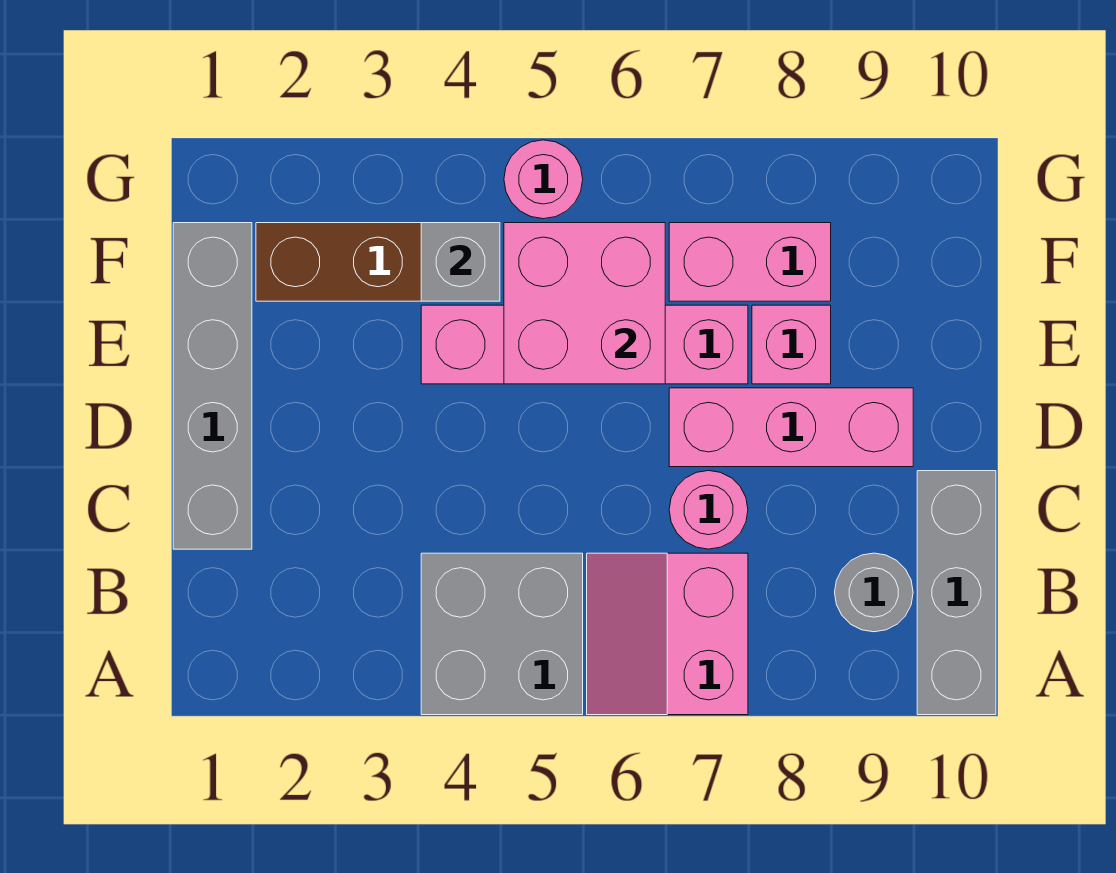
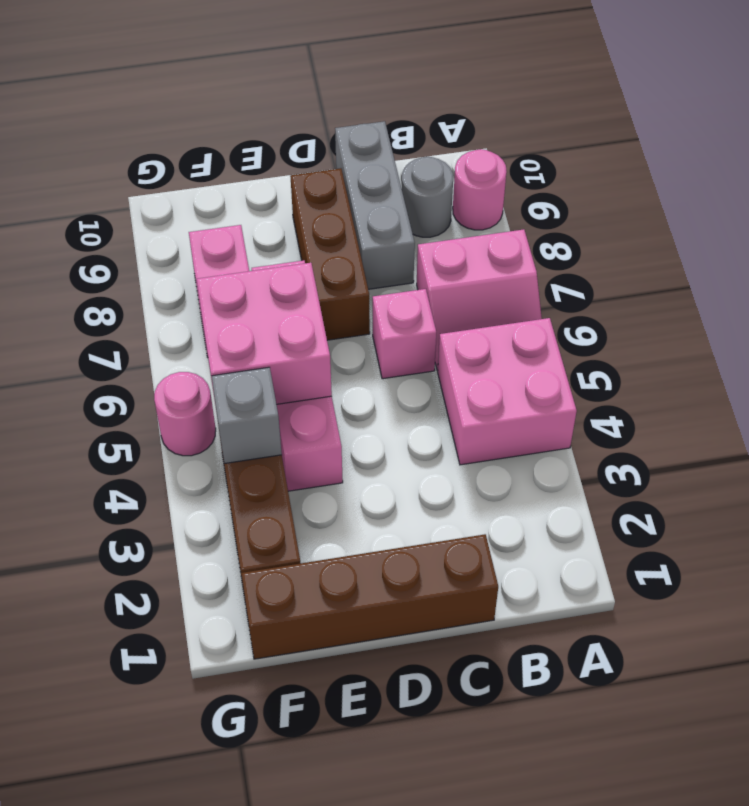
grey 2x2 brick [421,553,583,715] -> pink 2x2 brick [438,318,577,465]
grey 1x3 brick [917,471,996,715] -> grey 1x3 brick turned to [335,121,415,289]
grey 1x4 brick [173,223,252,549] -> brown 1x4 brick [241,534,498,659]
pink 1x1 round brick [669,471,748,549] -> pink 1x1 round brick moved to [453,149,507,230]
pink 1x3 brick [669,388,913,467] -> brown 1x3 brick [290,168,370,340]
pink 1x1 brick [752,305,831,384] -> pink 1x1 brick moved to [373,289,436,379]

